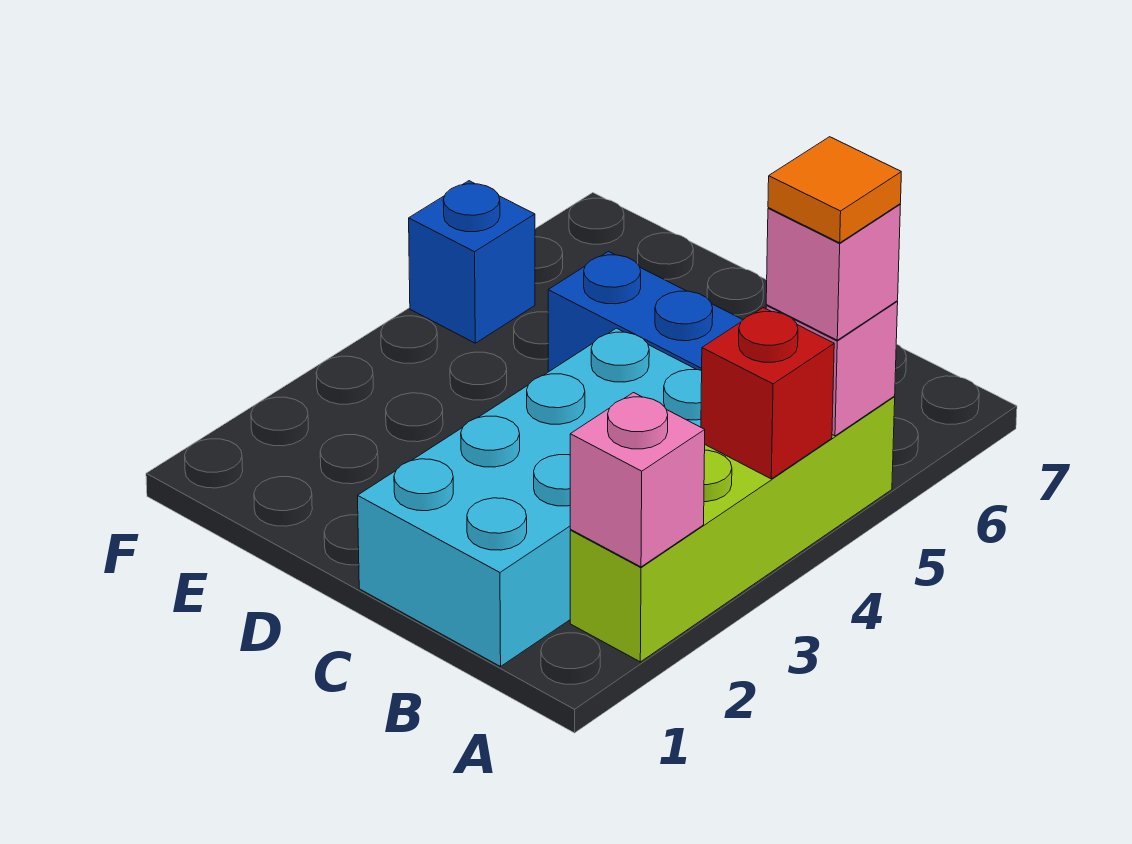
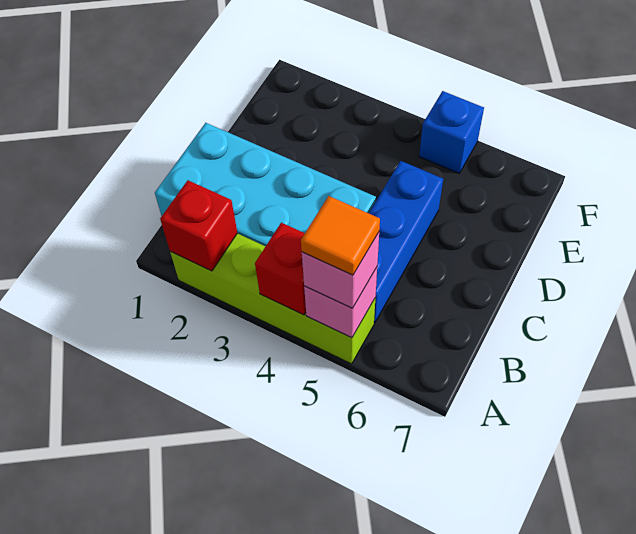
pink 1x1 brick [570,393,705,567] -> red 1x1 brick [160,180,237,271]

